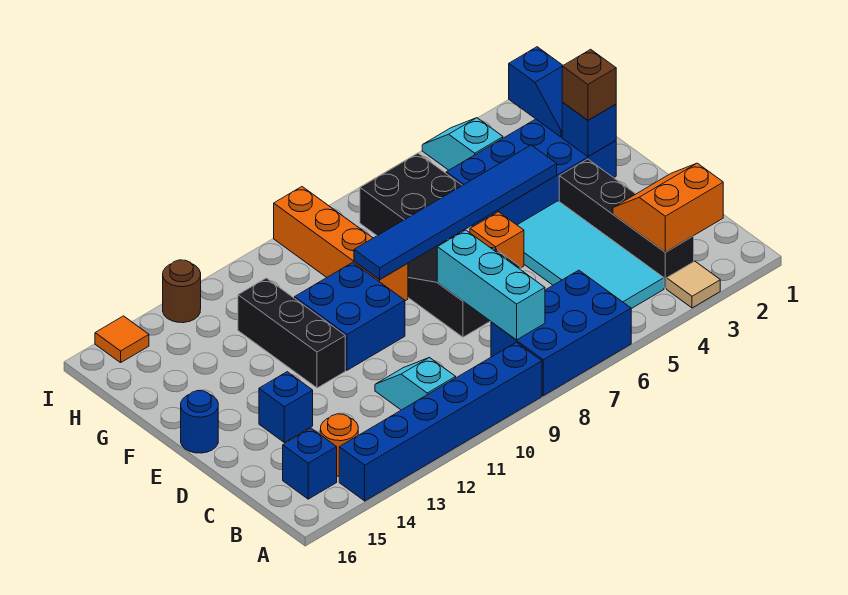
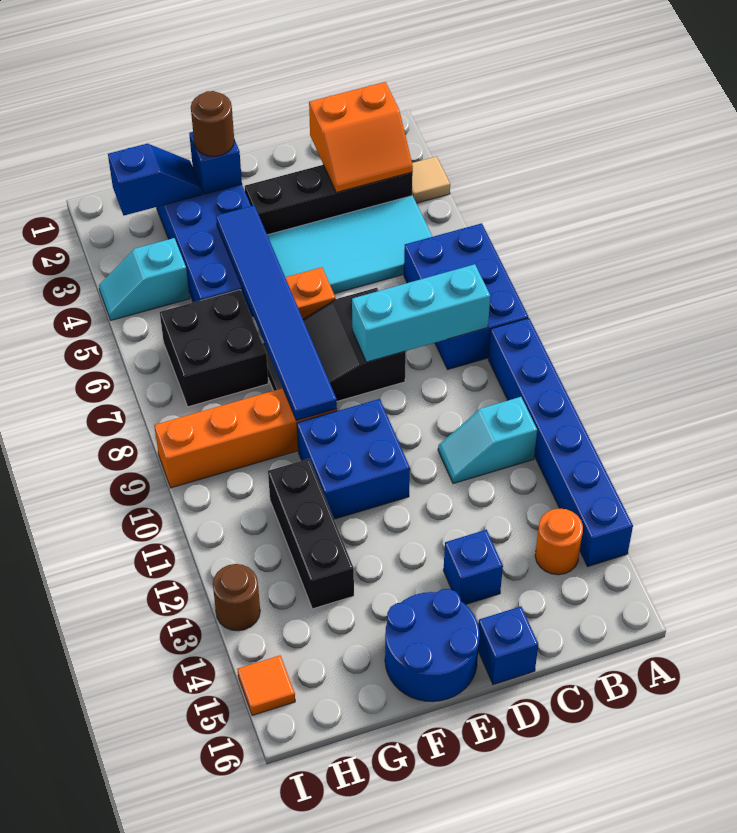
orange 2x2 slope [613,163,723,252] -> orange 2x2 slope turned to [309,82,413,193]
blue 1x1 brick [283,428,337,499] -> blue 1x1 brick moved to [478,606,538,684]
black 1x3 brick [238,278,345,388] -> black 1x3 brick turned to [268,459,354,609]
blue 1x1 round brick [181,391,218,453] -> blue 2x2 round brick [385,589,479,702]
brown 1x1 brick [562,49,616,120] -> brown 1x1 round brick [191,91,234,157]

